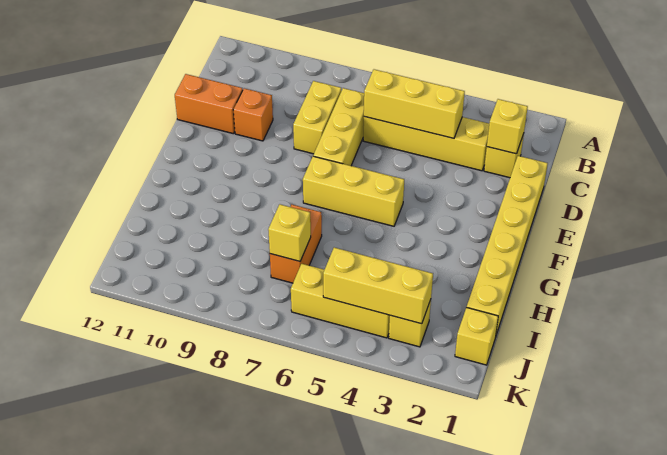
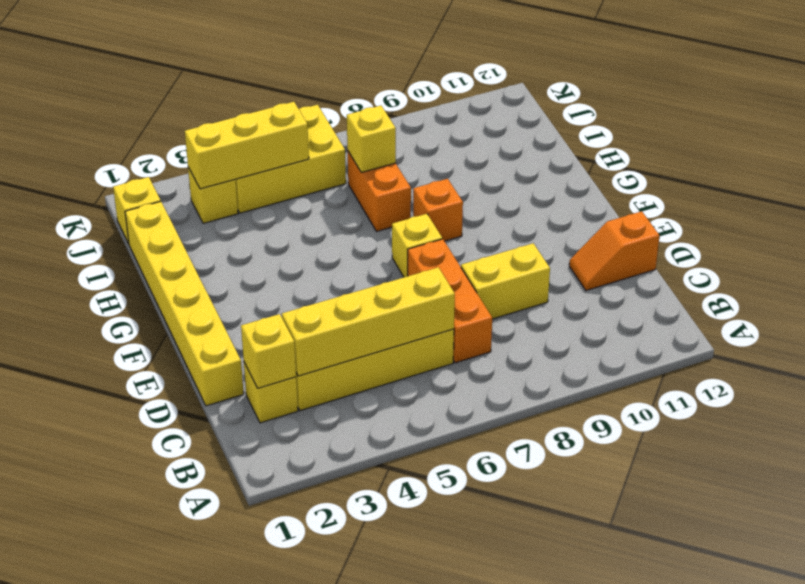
yellow 1x3 brick [364,69,465,138] -> yellow 1x4 brick [282,267,455,376]
yellow 1x3 brick [313,88,364,166] -> orange 1x3 brick [408,239,492,363]
yellow 1x2 brick [293,81,341,154] -> yellow 1x2 brick turned to [461,243,550,319]
orange 1x1 brick [234,88,273,141] -> orange 1x1 brick moved to [413,179,463,241]
orange 1x2 brick [175,74,243,134] -> orange 1x2 slope [569,211,659,291]
yellow 1x3 brick [303,156,404,226] -> yellow 1x1 brick [392,214,442,277]
yellow 1x3 brick [291,264,390,338] -> yellow 2x3 brick [235,105,346,213]

